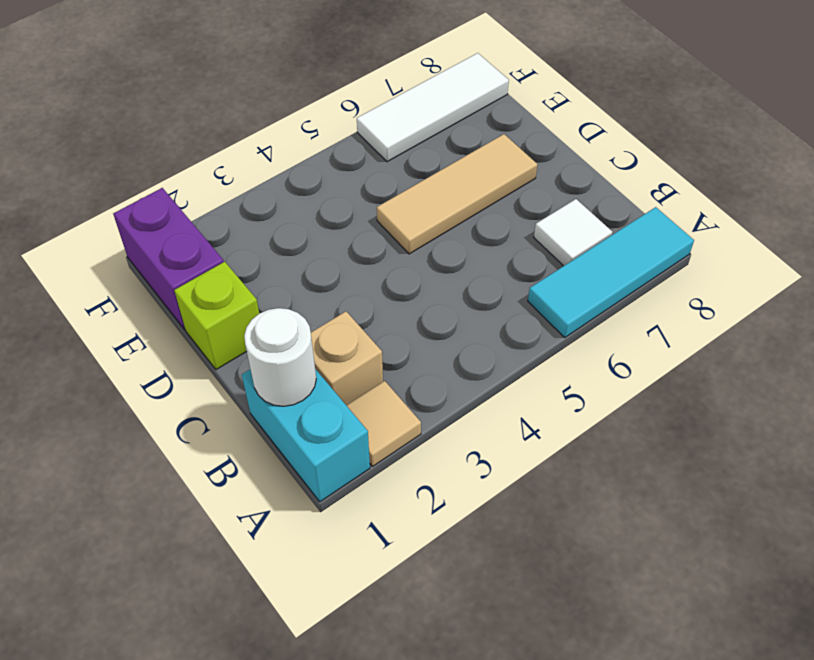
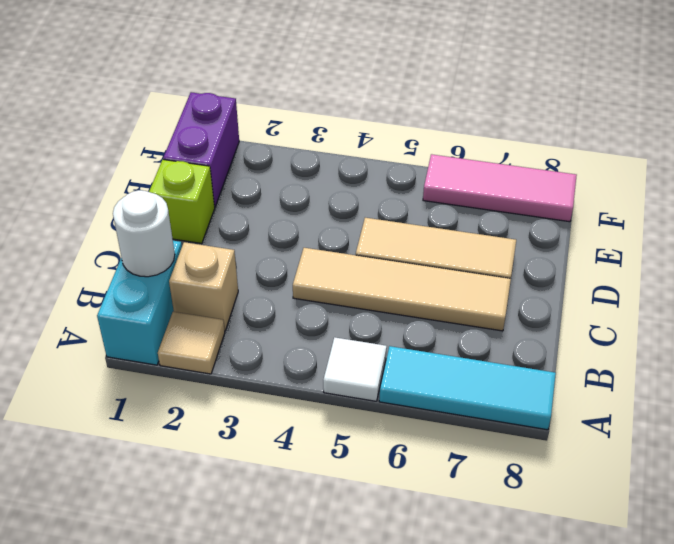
white 1x1 tile [534,199,612,266] -> white 1x1 tile moved to [323,337,387,401]
none -> tan 1x4 tile [293,248,511,331]
white 1x3 tile [357,53,509,162] -> pink 1x3 tile [423,154,577,222]

